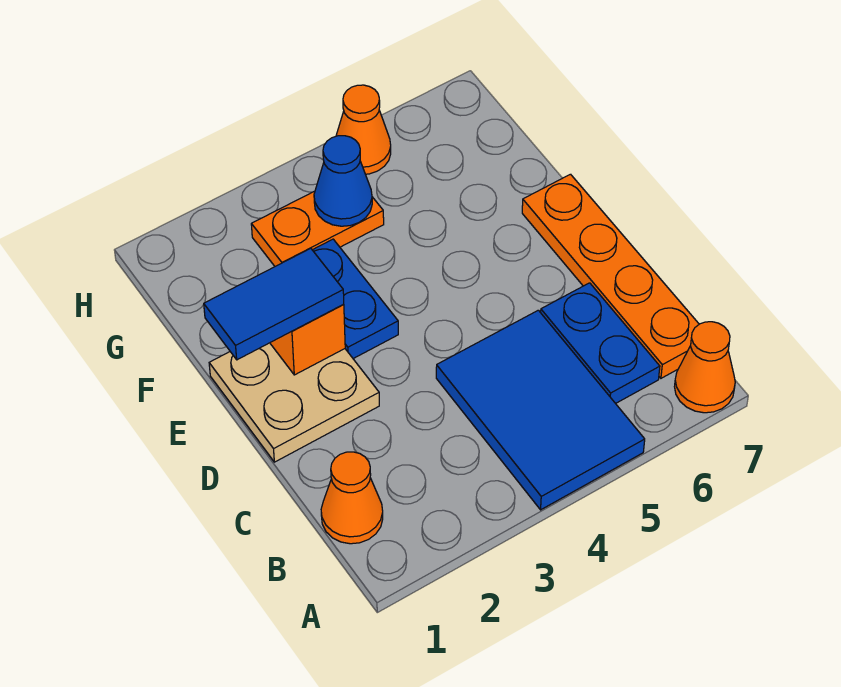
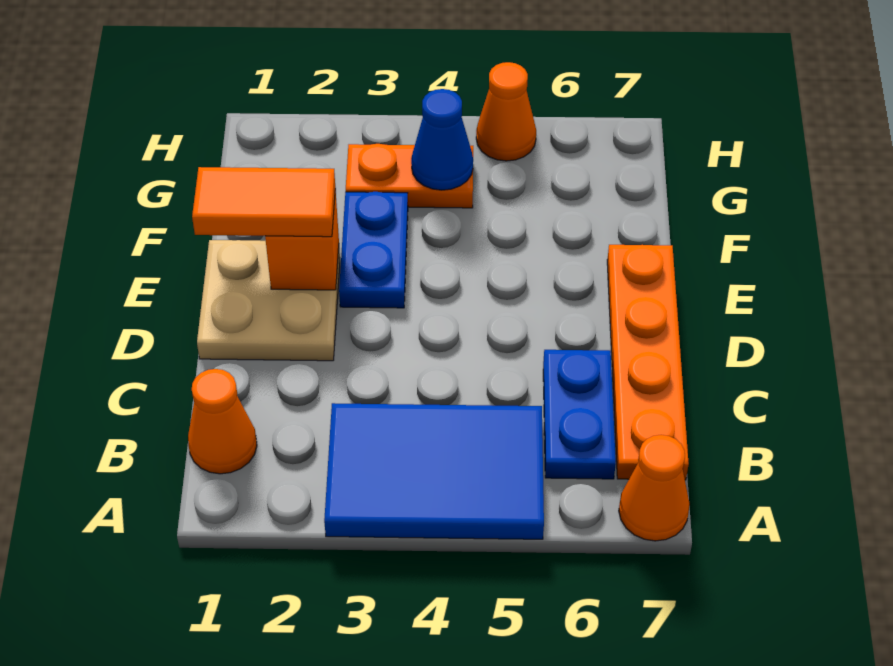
blue 2x3 tile [436,310,645,510] -> blue 2x3 tile turned to [324,403,544,539]
blue 1x2 tile [204,248,344,360] -> orange 1x2 tile [192,167,335,237]

